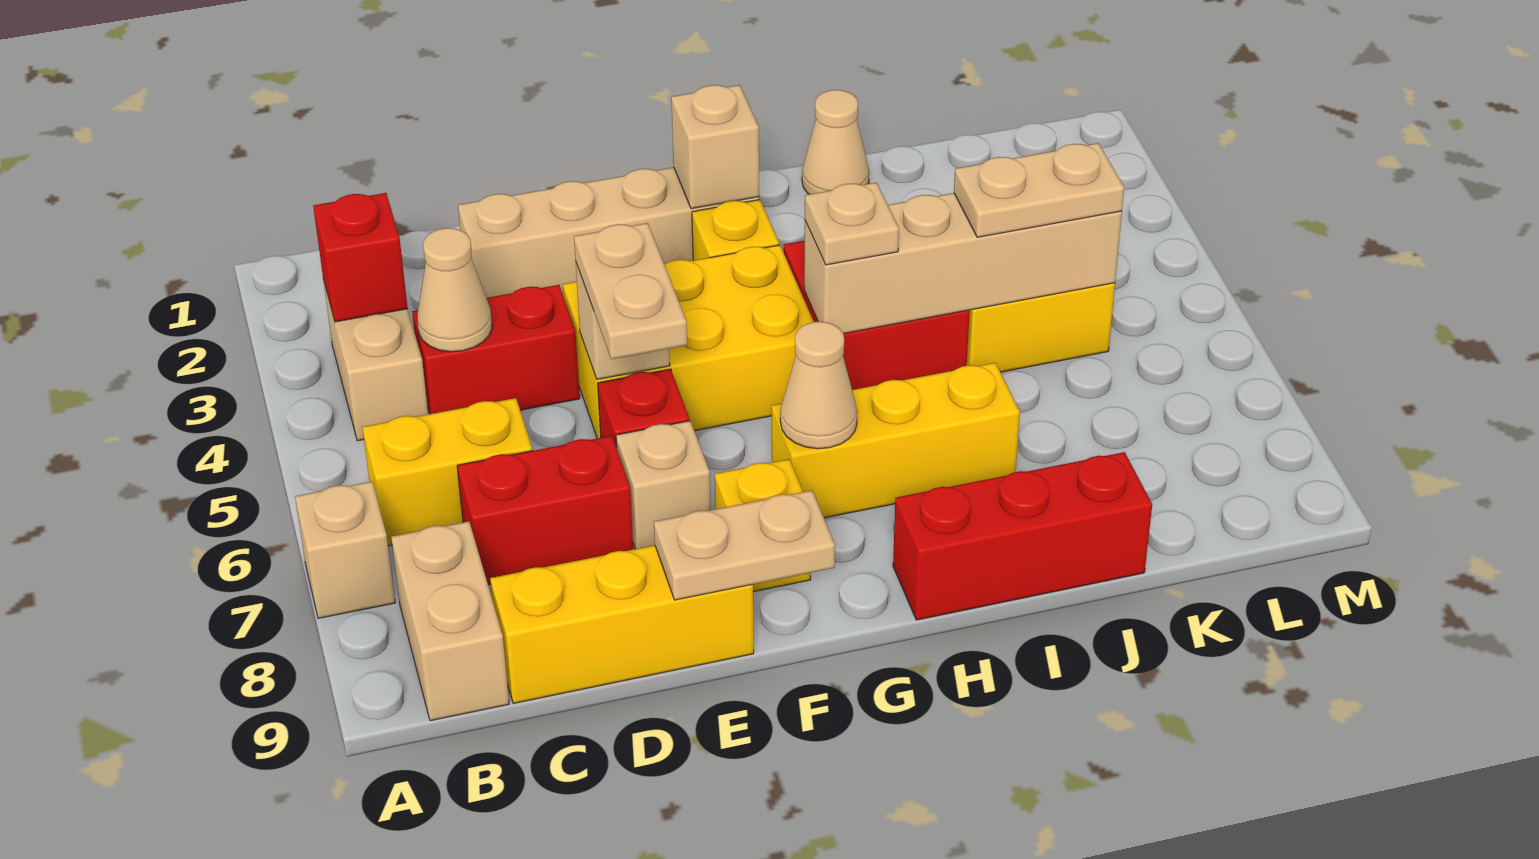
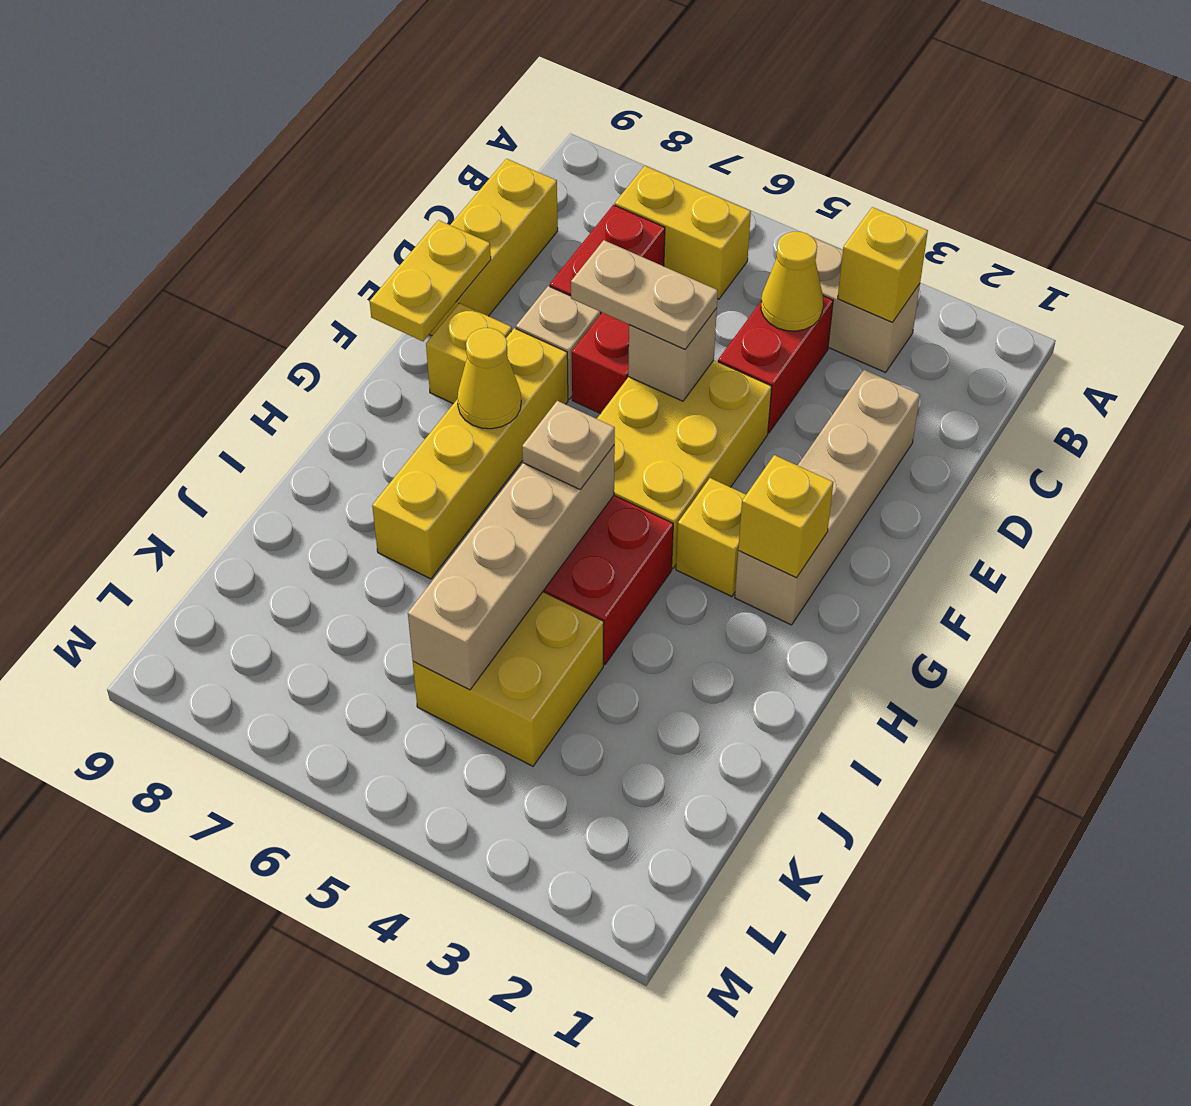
tan 1x1 brick [295,482,395,618] -> none
red 1x1 brick [313,193,408,322] -> yellow 1x1 brick [838,207,928,322]
yellow 1x2 brick [362,398,533,546] -> yellow 1x2 brick turned to [615,166,751,299]
tan 1x2 brick [391,521,509,721] -> none
tan 1x1 cone [417,228,492,352] -> yellow 1x1 cone [761,232,823,331]
tan 1x2 plate [654,490,835,600] -> yellow 1x2 plate [370,220,491,341]
tan 1x1 brick [671,85,759,209] -> yellow 1x1 brick [738,455,833,578]
yellow 1x3 brick [772,363,1020,518] -> yellow 1x4 brick [372,328,568,579]
tan 1x1 cone [780,322,857,449] -> yellow 1x1 cone [457,328,521,429]
red 1x3 brick [893,452,1152,620] -> none
tan 1x1 cone [802,90,869,194] -> none
tan 1x2 plate [954,143,1124,237] -> none

